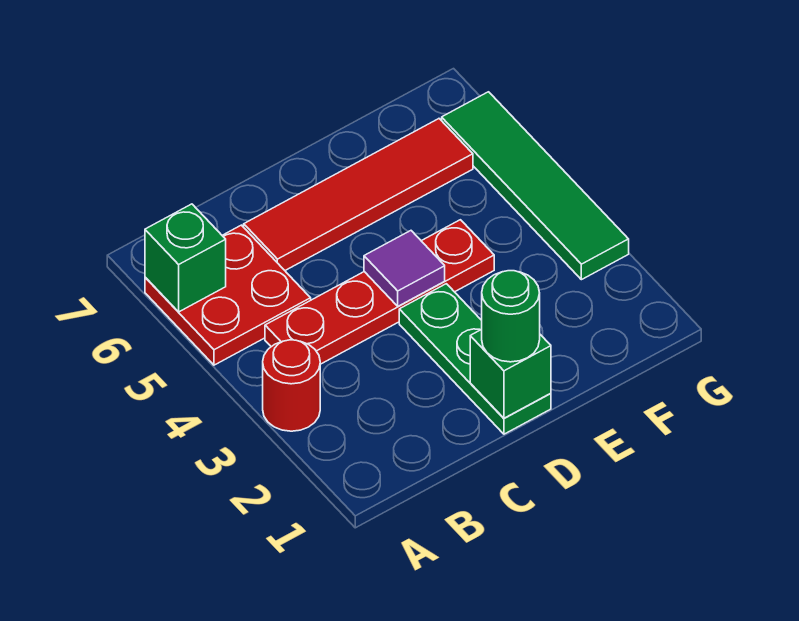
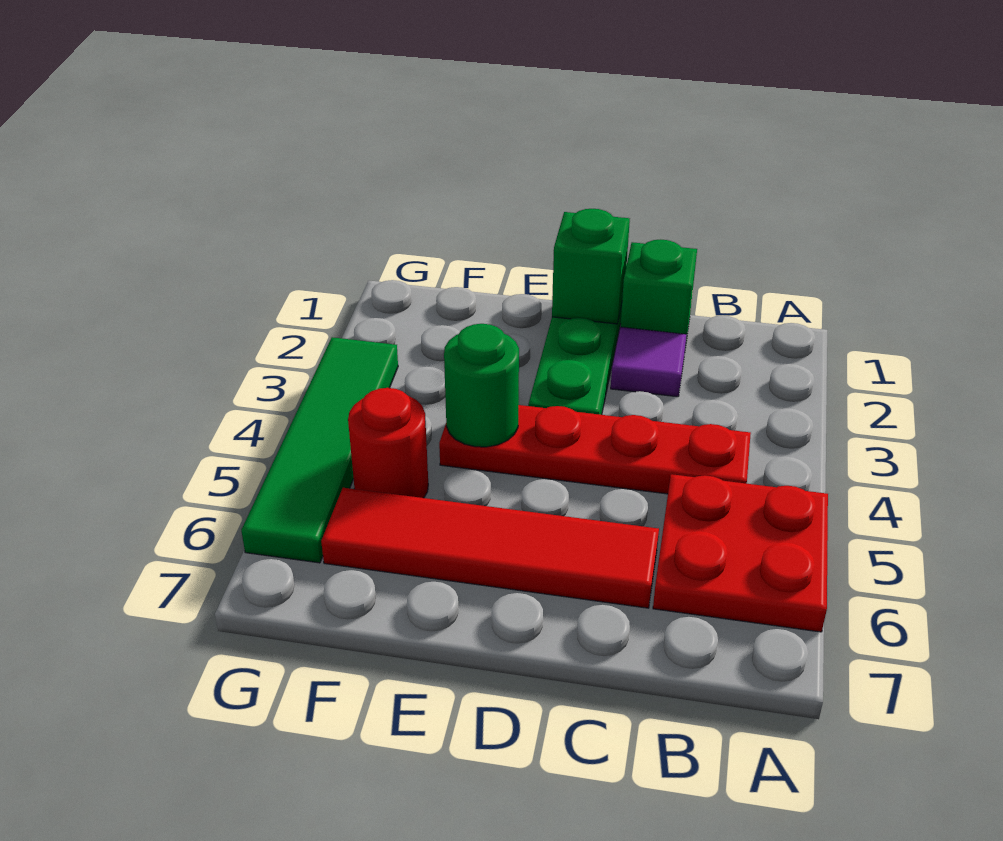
red 1x1 round brick [263,340,320,431] -> red 1x1 round brick moved to [348,388,428,498]
green 1x1 brick [145,204,226,312] -> green 1x1 brick moved to [621,240,697,348]
green 1x1 round brick [482,271,540,362] -> green 1x1 round brick moved to [444,324,519,447]
purple 1x1 tile [364,231,445,306] -> purple 1x1 tile moved to [611,327,687,397]

